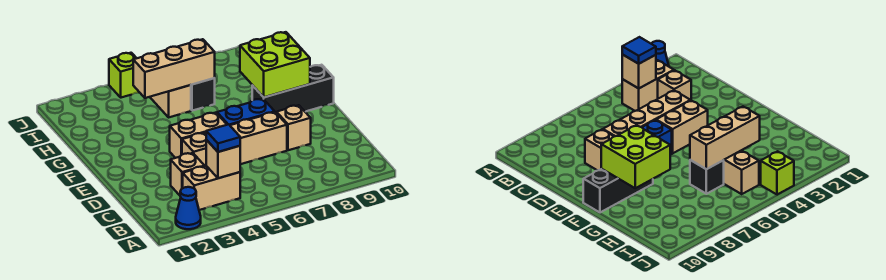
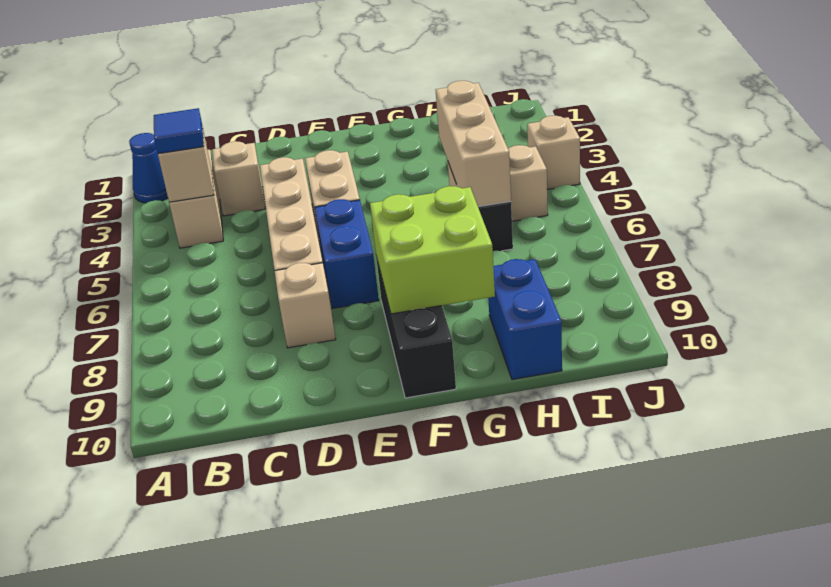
none -> blue 1x2 brick [488,259,562,380]
lime 1x1 brick [109,53,139,98] -> tan 1x1 brick [527,116,580,189]

